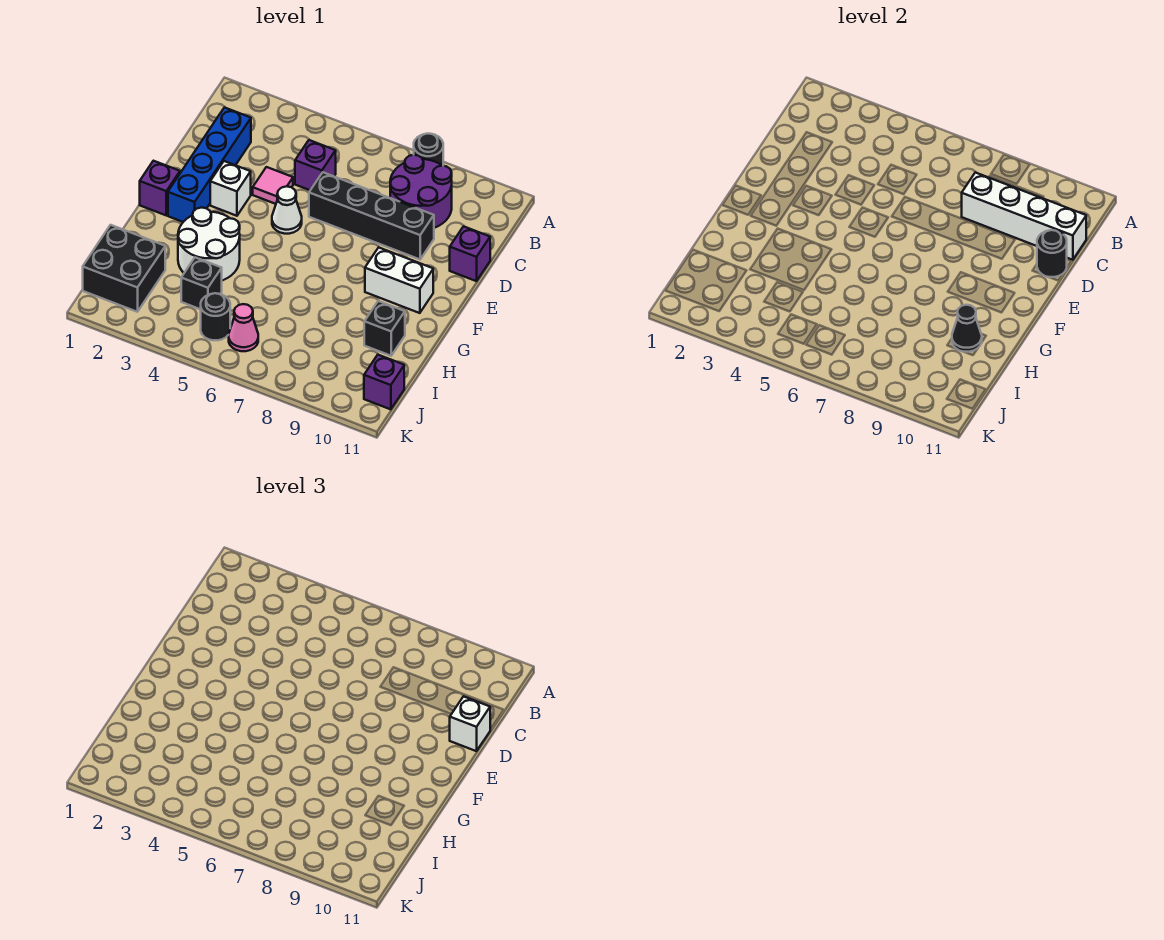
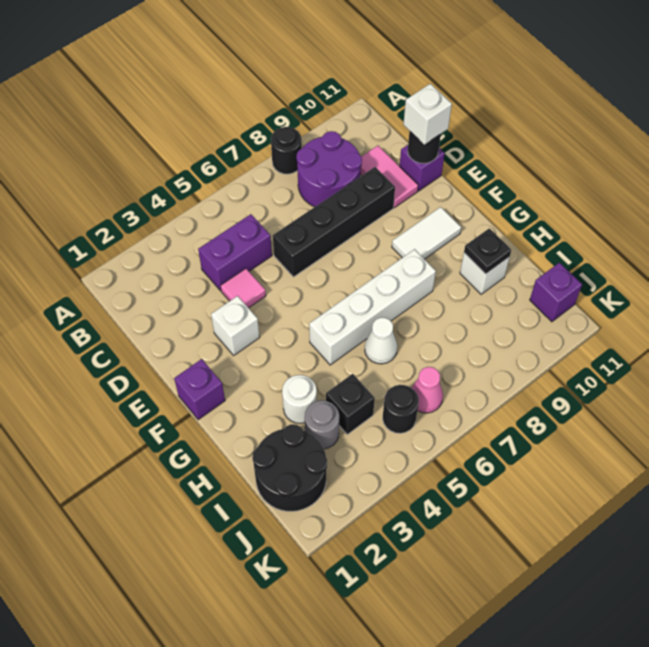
blue 1x4 brick [168,108,251,222] -> none
purple 1x1 brick [295,140,336,190] -> purple 1x2 brick [198,214,272,291]
white 1x4 brick [962,173,1086,260] -> white 1x4 brick moved to [309,249,436,365]
none -> pink 1x2 tile [360,146,418,208]
white 1x1 cone [272,186,302,234] -> white 1x1 cone moved to [365,317,397,364]
white 1x2 brick [365,248,433,313] -> white 1x2 tile [392,207,461,259]
white 2x2 round brick [178,208,240,280] -> white 1x1 round brick [282,375,317,423]
black 1x1 brick [364,301,405,356] -> white 1x1 brick [460,253,510,294]
black 1x1 cone [952,305,982,352] -> black 1x1 plate [464,228,511,274]
black 2x2 brick [83,225,165,312] -> black 2x2 round brick [252,424,327,511]
none -> grey 1x1 round brick [305,400,339,449]

